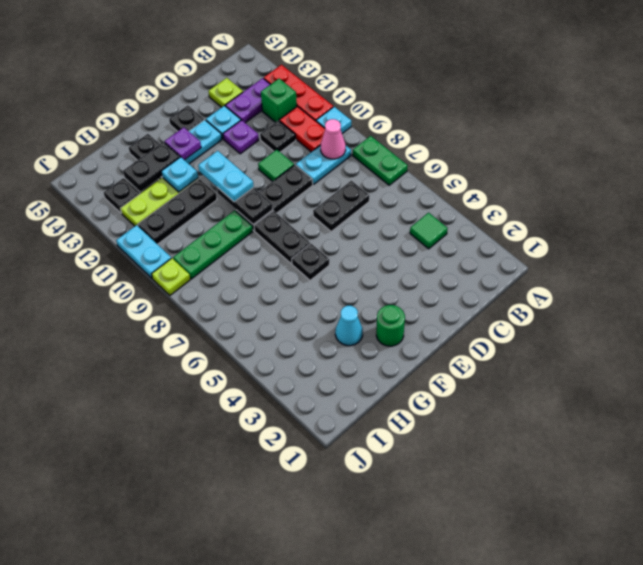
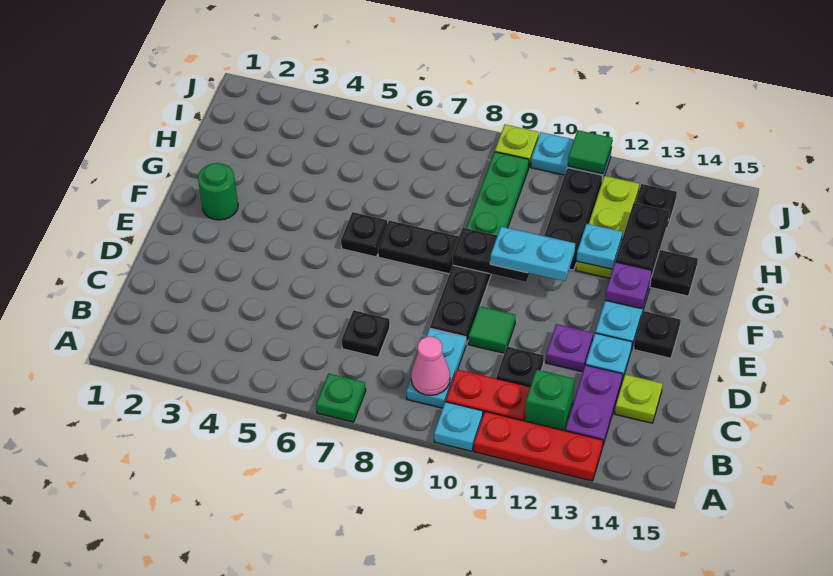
green 1x2 plate [353,136,408,185] -> green 1x1 plate [316,373,366,422]
green 1x1 tile [410,213,448,249] -> green 1x1 tile moved to [568,130,612,174]
black 1x2 plate [313,181,369,231] -> black 1x1 plate [342,310,390,357]
cyan 1x1 cone [335,306,363,346] -> none

